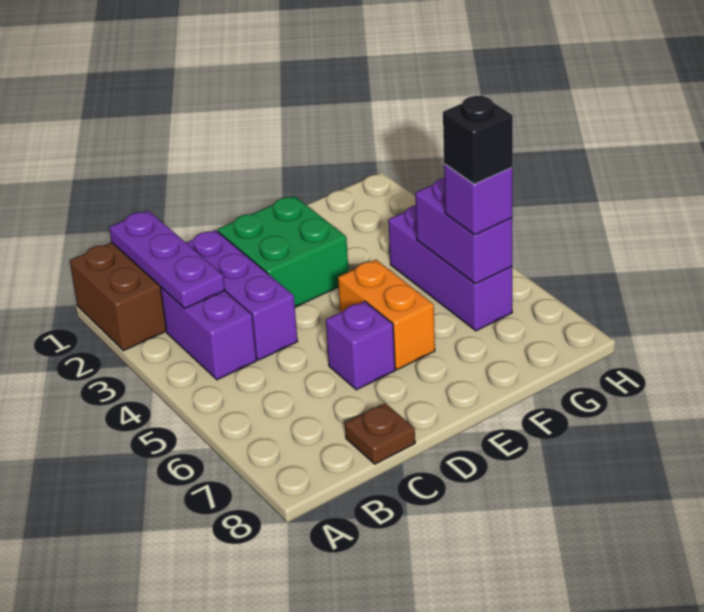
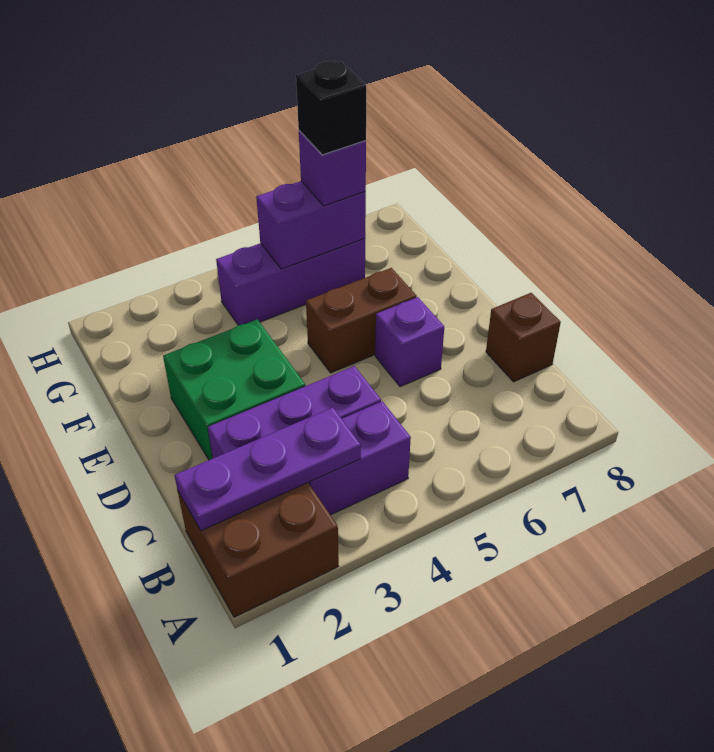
brown 1x1 plate [345,403,415,464] -> brown 1x1 brick [486,293,561,382]
orange 1x2 brick [338,260,435,370] -> brown 1x2 brick [306,268,417,373]

